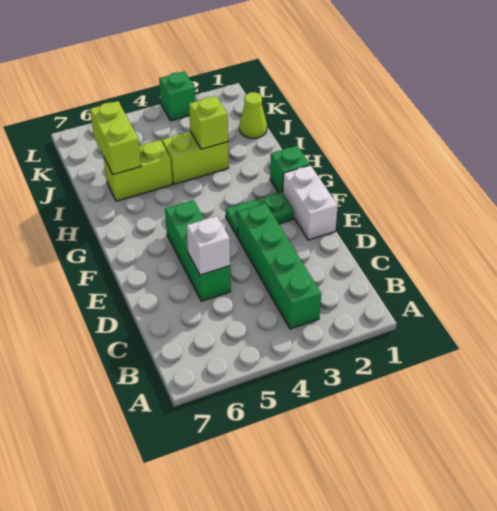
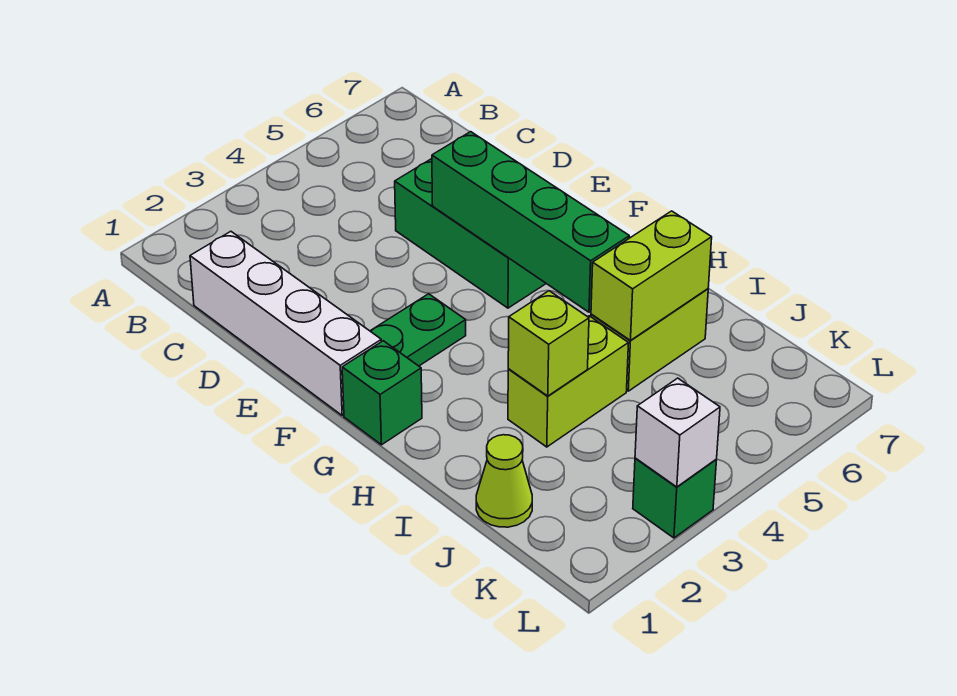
green 1x4 brick [237,203,321,329] -> green 1x4 brick moved to [432,132,629,312]
white 1x1 brick [187,216,230,275] -> white 1x1 brick moved to [635,378,720,487]
white 1x2 brick [283,165,338,240] -> white 1x4 brick [190,231,381,415]
lime 1x2 brick [90,101,141,175] -> lime 1x2 brick turned to [591,211,712,340]

